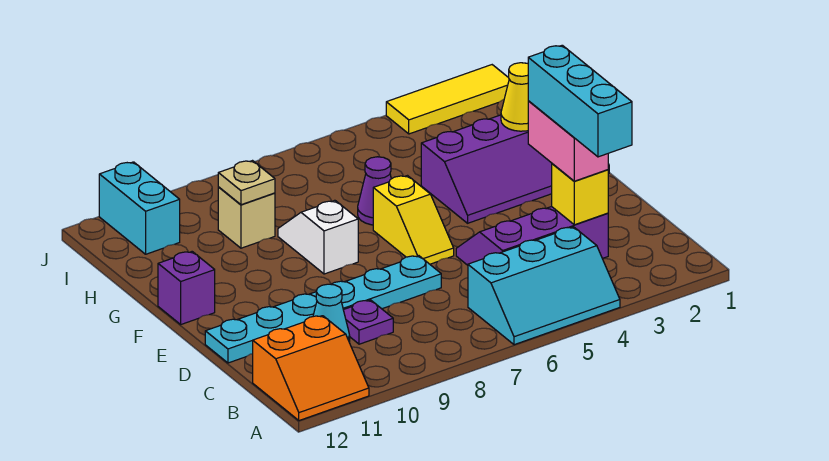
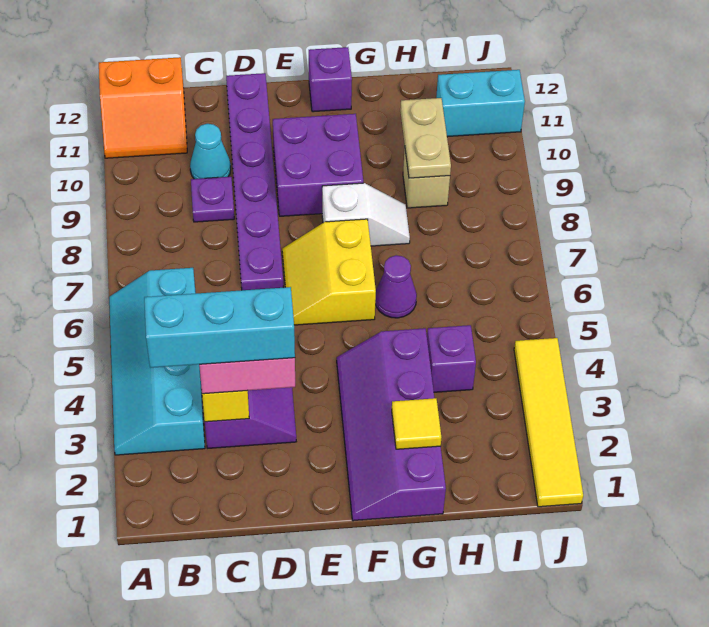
cyan 2x3 slope [468,227,620,345] -> cyan 2x4 slope [109,268,205,455]
orange 2x2 slope [253,316,369,421] -> orange 2x2 slope turned to [99,57,187,158]
cyan 1x6 plate [205,256,441,363] -> purple 1x6 plate [226,73,283,290]
yellow 1x2 slope [373,176,454,264] -> yellow 2x2 slope [282,219,376,325]
none -> purple 2x2 brick [273,114,363,216]
yellow 1x1 cone [501,63,528,131] -> yellow 1x1 tile [392,398,441,449]
none -> purple 1x1 brick [427,325,476,392]
tan 1x1 plate [218,161,275,205] -> tan 1x2 plate [400,98,451,178]
yellow 1x3 tile [386,65,509,134] -> yellow 1x4 tile [514,338,583,507]

